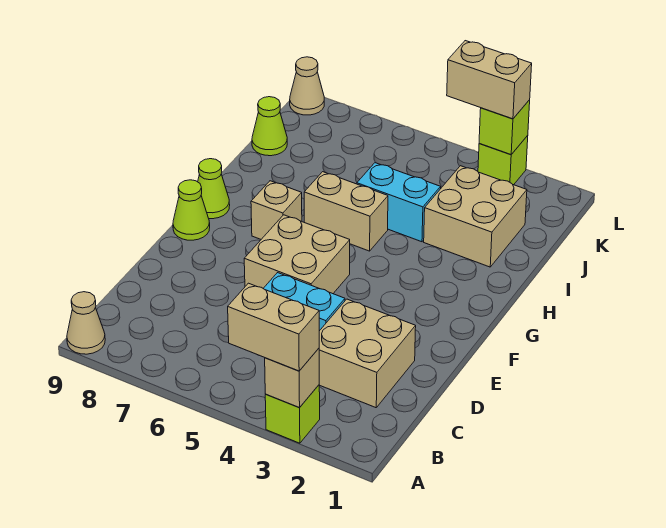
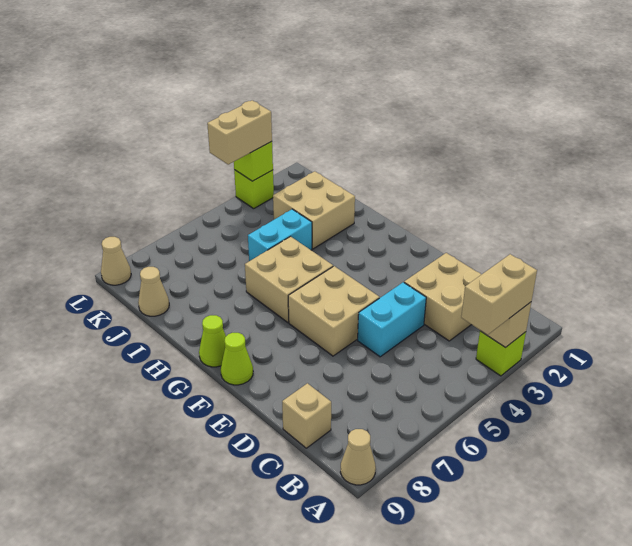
tan 1x1 brick [251,181,302,239] -> tan 1x1 brick moved to [282,383,331,448]
tan 1x2 brick [304,172,388,251] -> tan 2x2 brick [245,237,333,322]
lime 1x1 cone [252,97,287,156] -> tan 1x1 cone [138,267,169,316]

